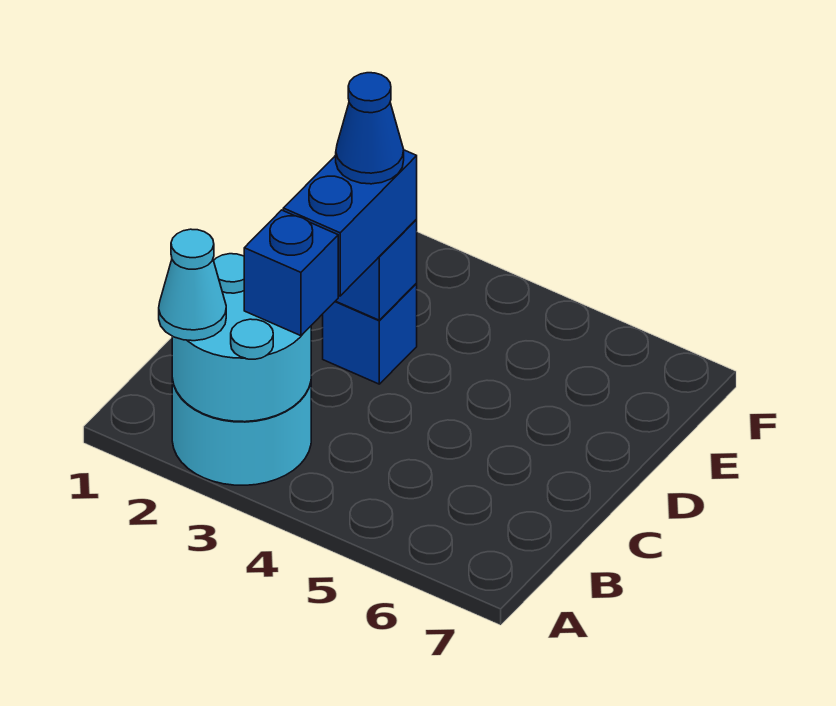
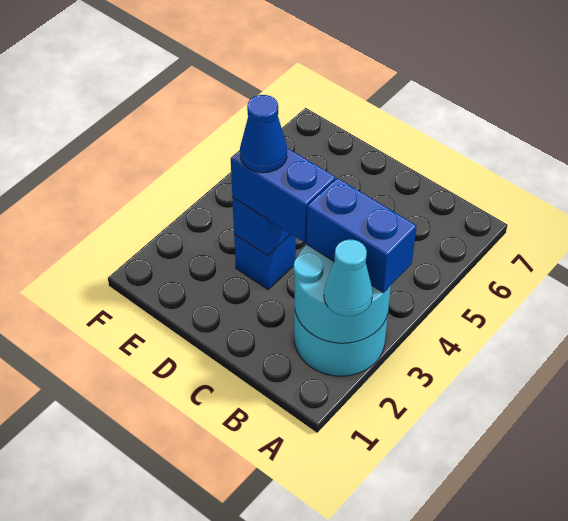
blue 1x1 brick [244,210,338,336] -> blue 1x2 brick [307,178,417,293]

